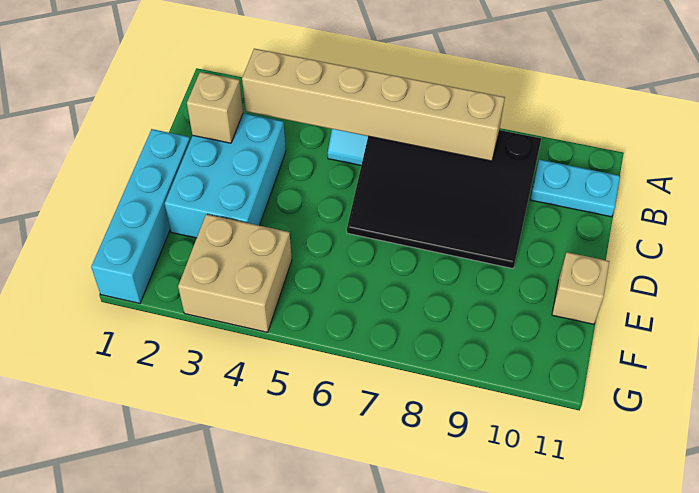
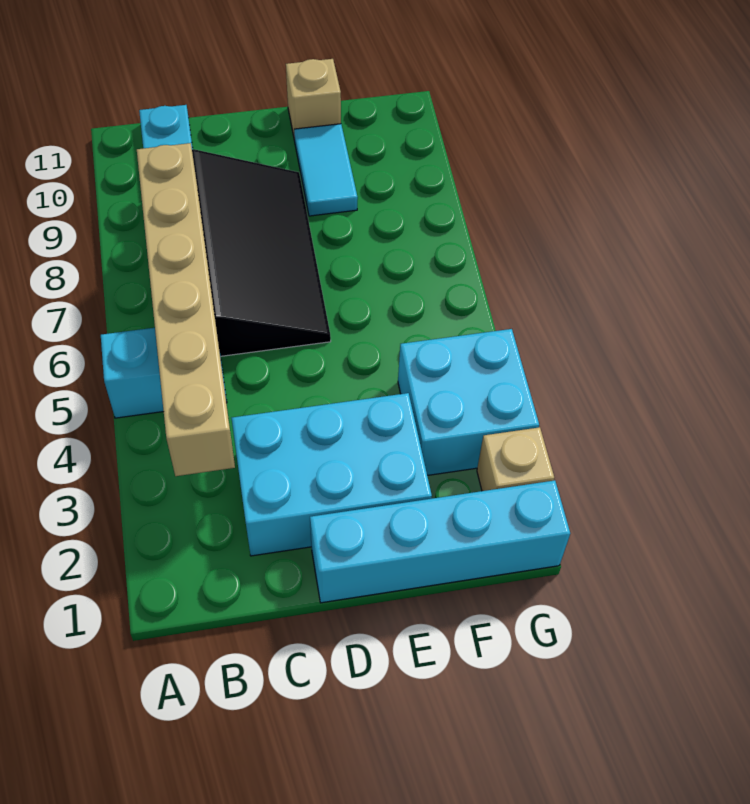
tan 1x1 brick [187,72,243,143] -> tan 1x1 brick moved to [477,427,554,491]
none -> cyan 1x2 tile [294,124,358,216]
tan 2x2 brick [178,214,292,332] -> cyan 2x2 brick [398,329,539,475]

